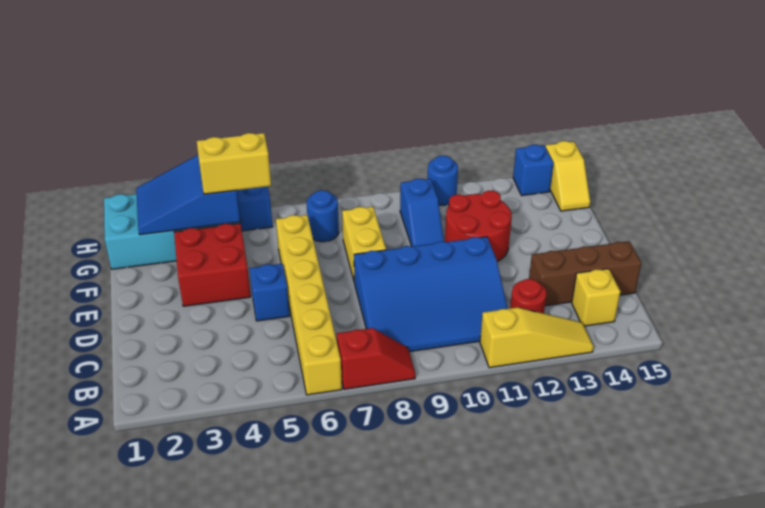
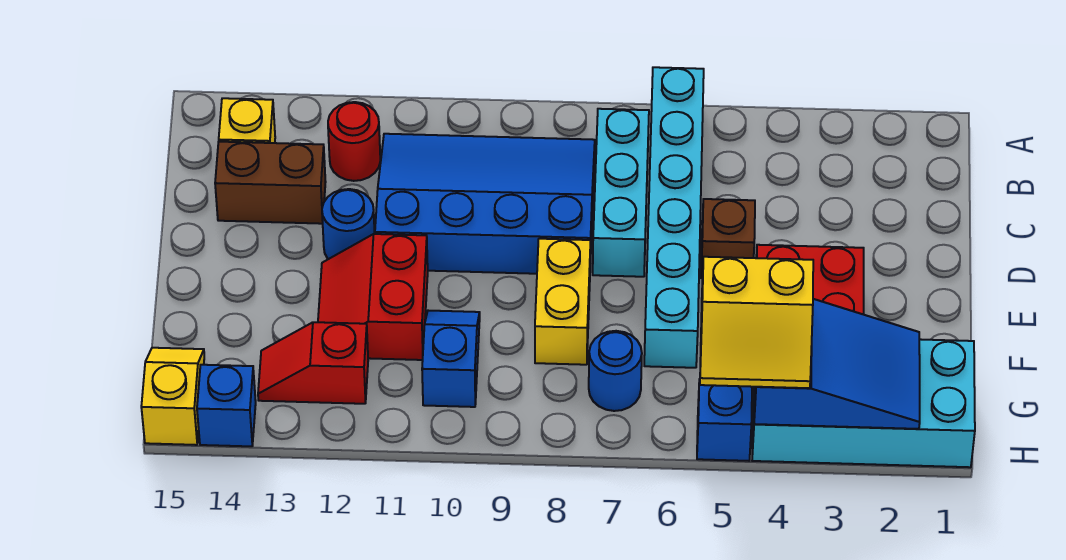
yellow 1x6 brick [276,215,342,395] -> cyan 1x6 brick [644,67,704,368]
red 1x2 slope [337,328,415,389] -> red 1x2 slope moved to [258,322,368,404]
yellow 1x3 slope [480,308,594,368] -> none
none -> cyan 1x3 brick [593,109,649,277]
brown 1x3 brick [529,241,641,306] -> brown 1x2 brick [215,142,326,224]
blue 1x1 brick [249,264,290,321] -> brown 1x1 brick [701,199,755,278]
red 2x2 round brick [445,191,512,262] -> red 2x2 slope [318,234,428,360]
blue 1x1 round brick [427,156,458,205] -> blue 1x1 round brick moved to [322,189,375,259]

